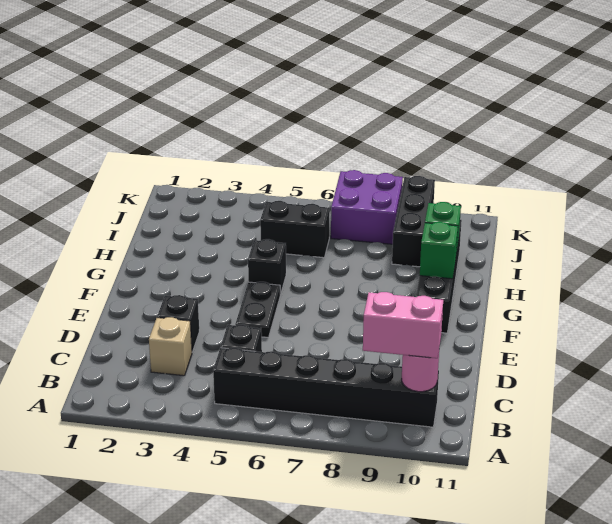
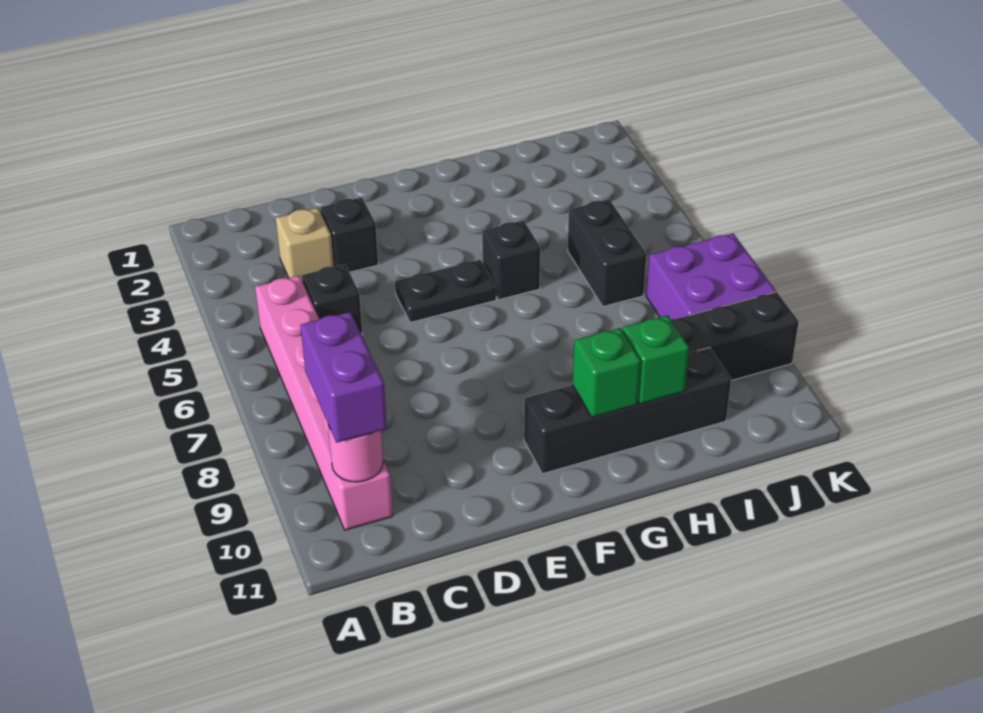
black 1x6 brick [213,348,439,427] -> pink 1x6 brick [255,276,393,530]
pink 1x2 brick [363,292,443,358] -> purple 1x2 brick [300,312,387,443]

